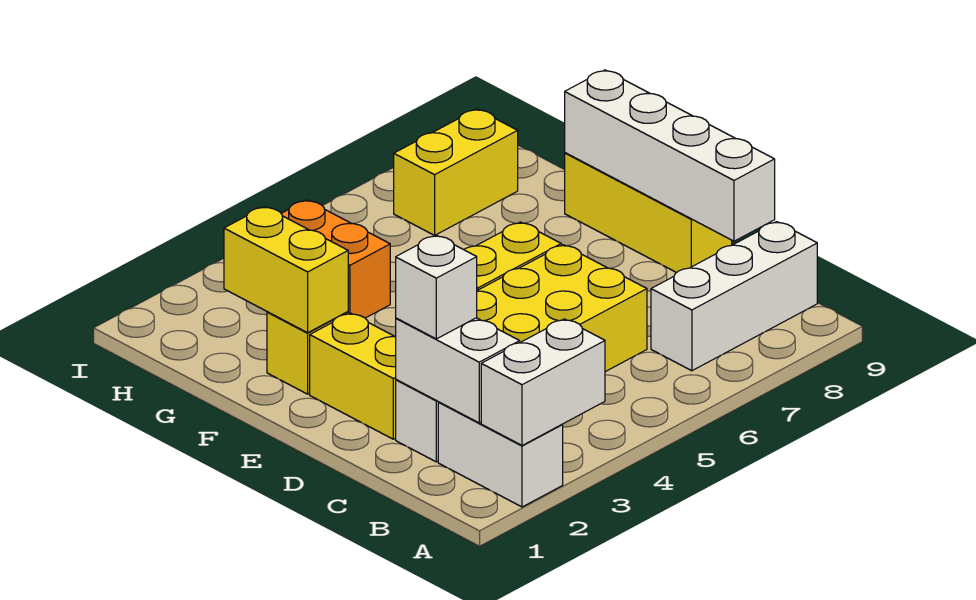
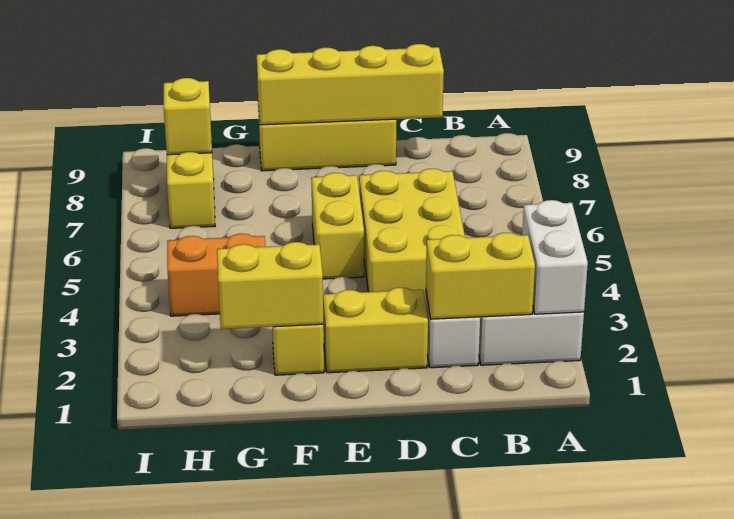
white 1x2 brick [396,318,520,423] -> yellow 1x2 brick [426,233,535,319]
white 1x3 brick [651,222,817,371] -> none
white 1x1 brick [396,235,477,339] -> none
white 1x4 brick [565,70,775,241] -> yellow 1x4 brick [257,44,444,125]
none -> yellow 1x1 brick [164,78,212,155]

